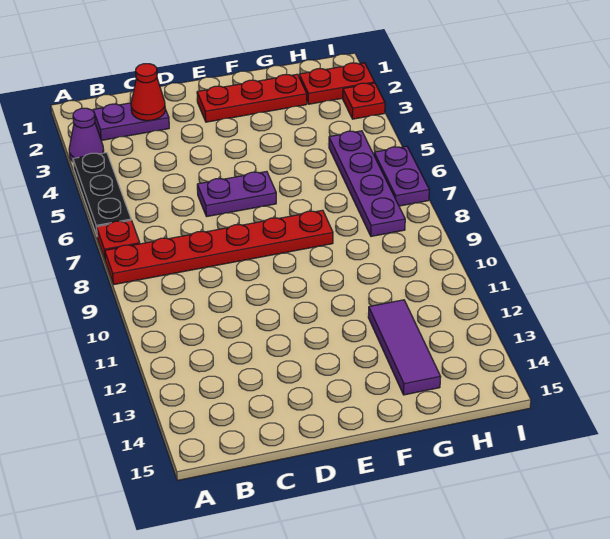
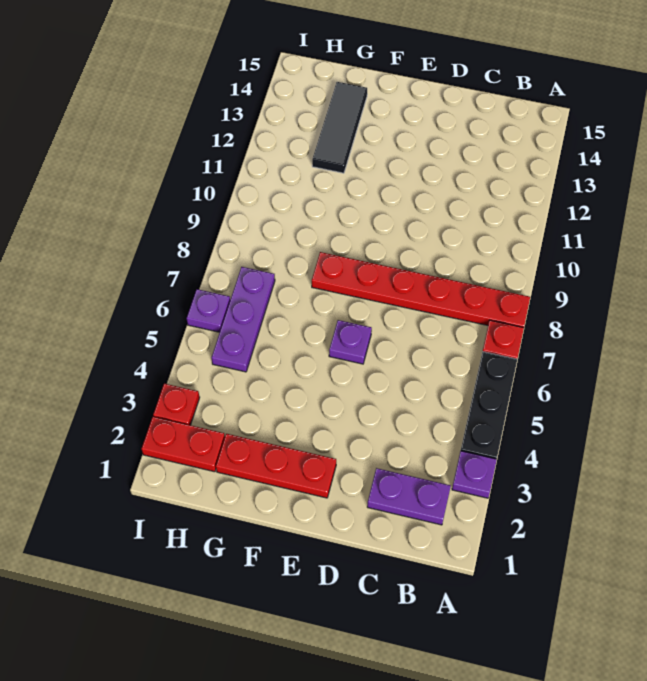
purple 1x1 cone [69,108,104,162] -> purple 1x1 plate [452,451,497,498]
red 1x1 cone [131,64,165,121] -> none
purple 1x2 plate [197,171,276,217] -> purple 1x1 plate [329,320,372,364]
purple 1x3 tile [368,300,441,395] -> black 1x3 tile [312,82,367,173]
purple 1x4 plate [329,131,405,236] -> purple 1x3 plate [212,267,275,372]
purple 1x2 plate [374,146,429,206] -> purple 1x1 plate [187,289,230,332]

